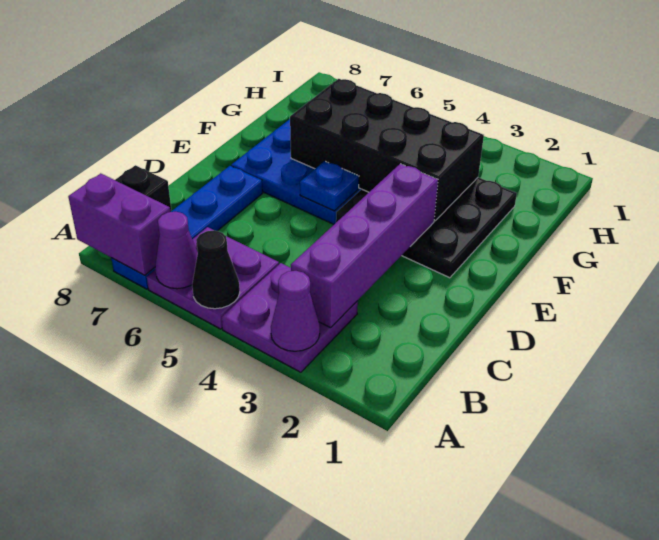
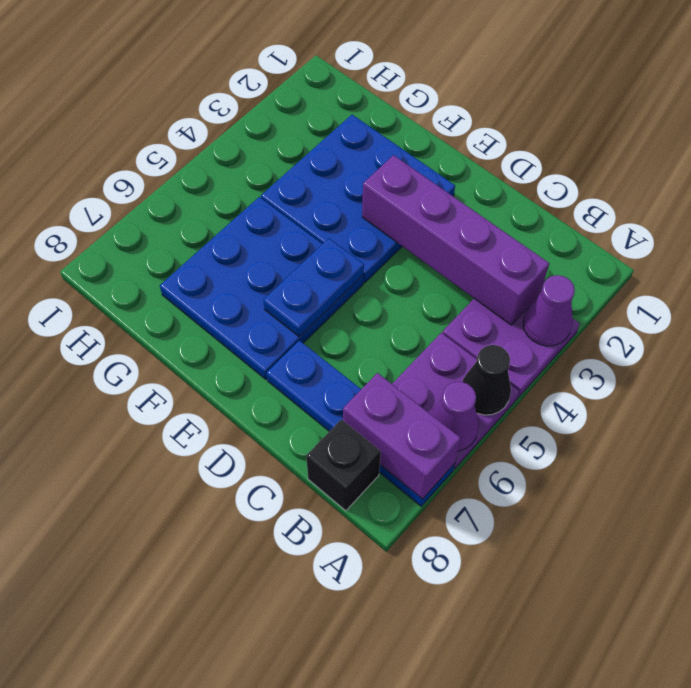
purple 1x2 brick [68,173,170,275] -> purple 1x2 brick turned to [343,373,461,499]
black 3x3 plate [336,177,517,278] -> blue 3x3 plate [261,115,455,283]
blue 1x1 plate [300,161,359,211] -> blue 1x2 plate [263,238,364,337]
black 2x4 brick [290,79,484,221] -> none

